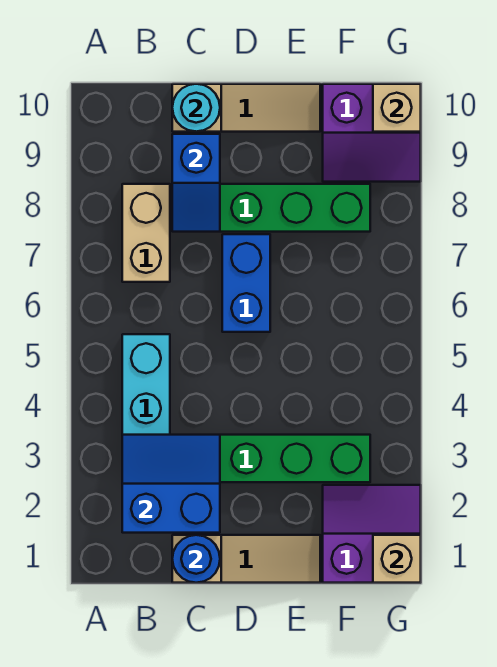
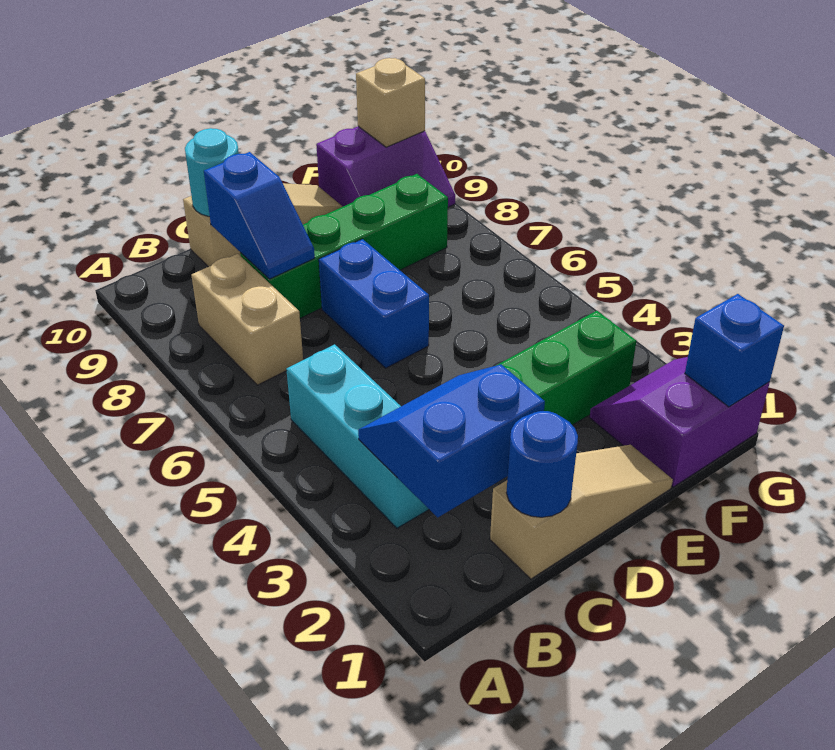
tan 1x1 brick [373,535,421,583] -> blue 1x1 brick [685,294,784,407]

